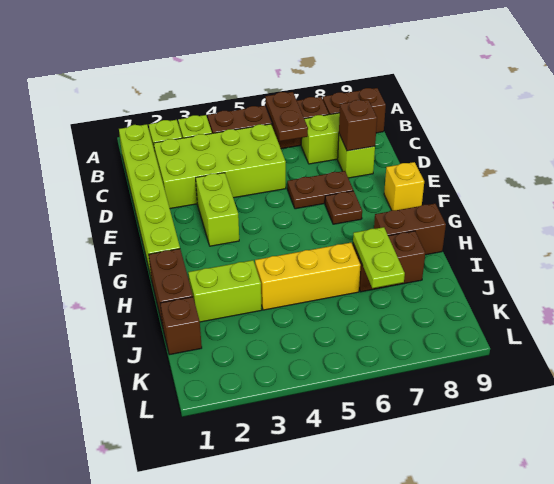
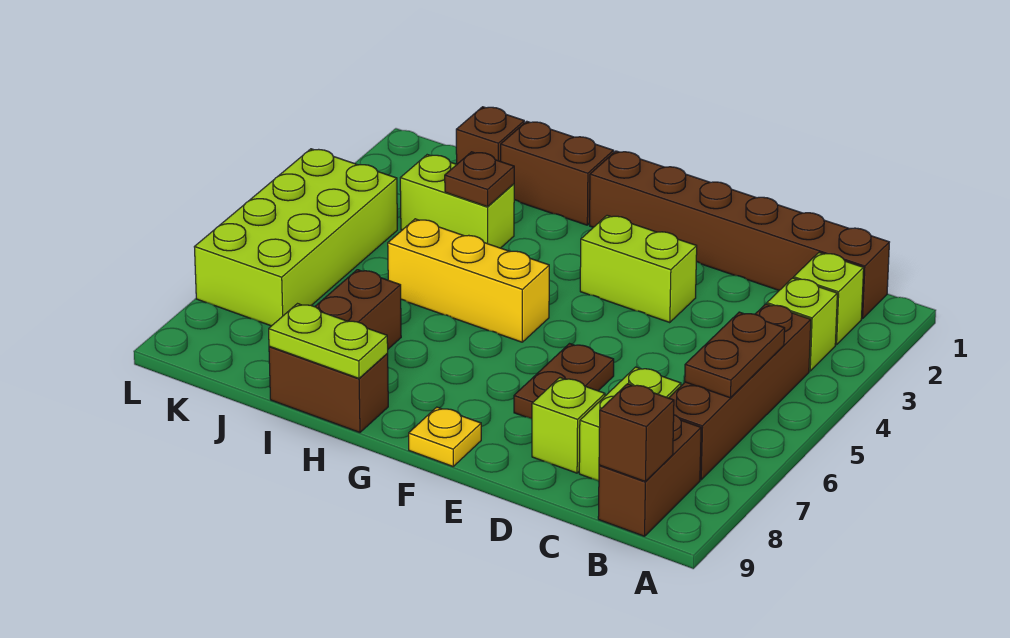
lime 1x6 brick [119,124,180,276] -> brown 1x6 brick [590,151,889,319]
brown 1x2 plate [265,92,308,141] -> brown 1x2 plate turned to [685,312,785,398]
lime 2x4 brick [154,124,286,208] -> lime 2x4 brick moved to [195,149,397,326]
brown 1x1 brick [339,100,377,151] -> brown 1x1 brick moved to [599,384,674,481]
brown 1x1 plate [325,191,362,224] -> brown 1x1 plate moved to [445,152,514,207]
yellow 1x1 brick [384,162,424,210] -> yellow 1x1 plate [409,407,481,466]
brown 1x2 brick [374,204,446,255] -> brown 1x2 brick turned to [269,346,388,432]
lime 1x2 brick [188,260,262,322] -> lime 1x2 brick turned to [400,155,514,248]
yellow 1x3 brick [255,243,361,310] -> yellow 1x3 brick turned to [388,219,549,342]
lime 1x2 plate [353,227,405,288] -> lime 1x2 plate moved to [269,304,388,378]

